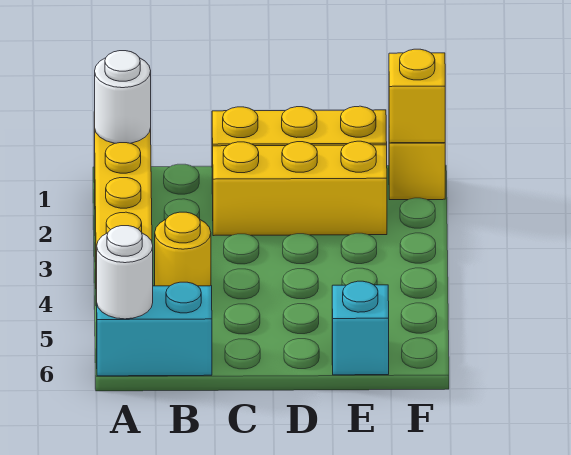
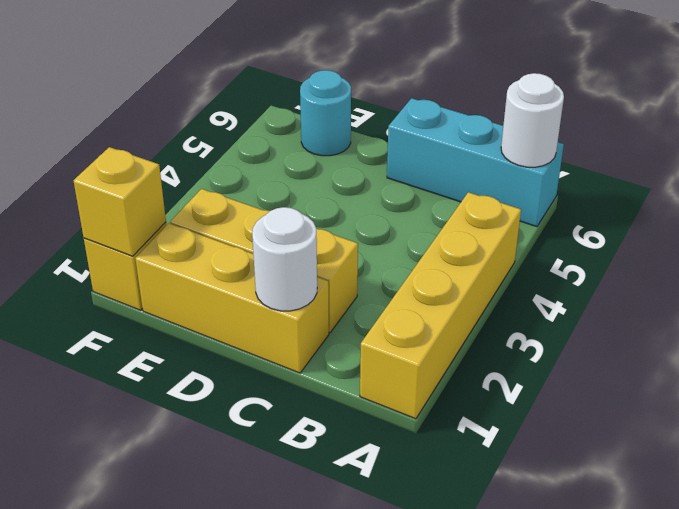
white 1x1 round brick [94,51,151,143] -> white 1x1 round brick moved to [252,207,317,311]
cyan 1x2 brick [97,282,212,376] -> cyan 1x3 brick [387,98,564,227]
yellow 1x1 round brick [155,212,211,286] -> none
cyan 1x1 brick [332,281,389,375] -> cyan 1x1 round brick [300,70,351,156]

